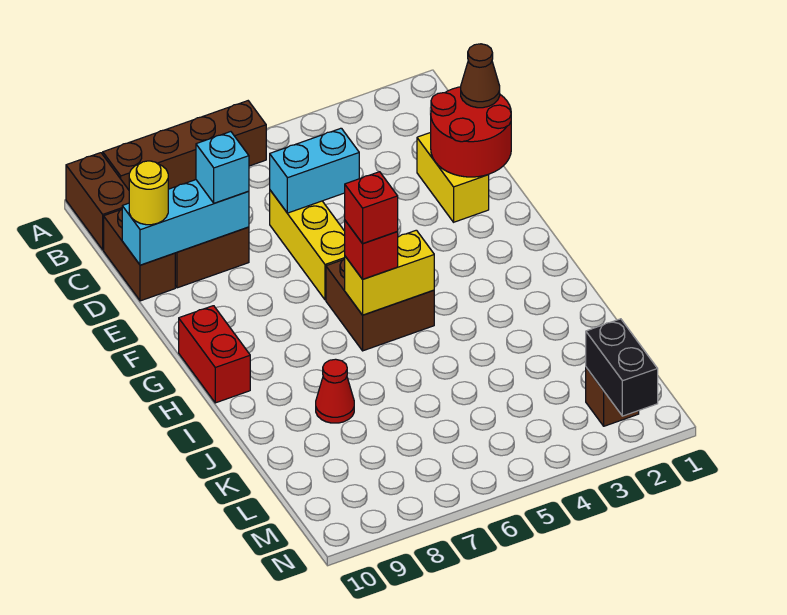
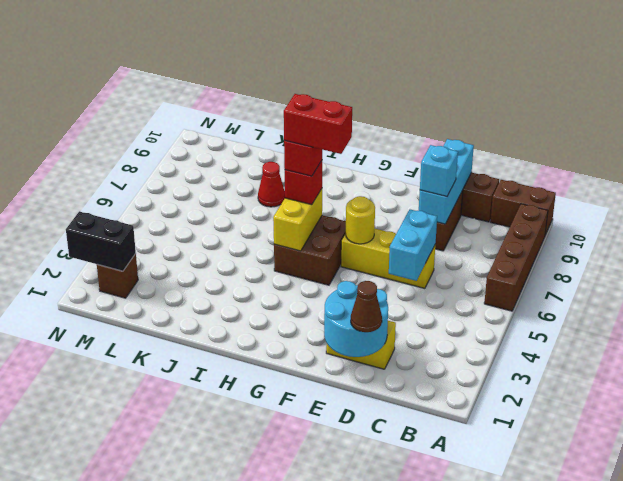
red 2x2 round brick [431,87,511,177] -> cyan 2x2 round brick [324,281,388,357]
yellow 1x1 round brick [129,161,168,225] -> yellow 1x1 round brick moved to [346,196,375,244]
red 1x2 brick [179,306,250,403] -> red 1x2 brick moved to [284,94,352,154]

